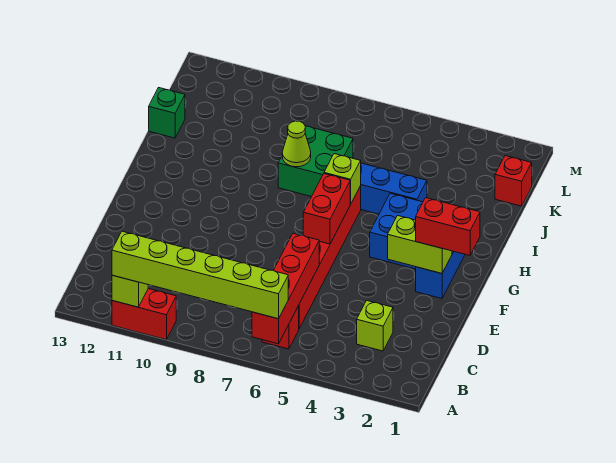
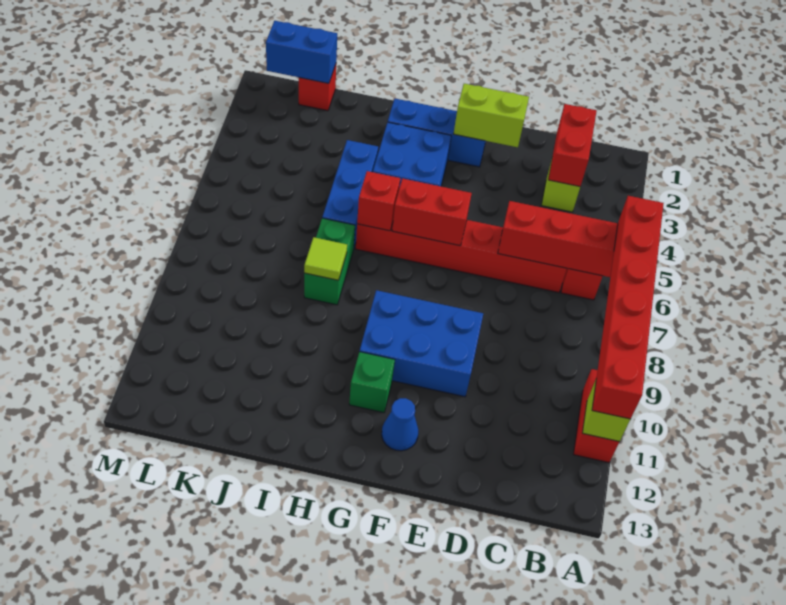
lime 1x6 brick [112,231,288,319] -> red 1x6 brick [592,196,664,419]
none -> blue 2x3 brick [360,290,483,397]
red 1x2 brick [416,198,480,256] -> red 1x2 brick moved to [548,104,597,187]
lime 1x2 brick [388,215,452,273] -> lime 1x2 brick turned to [454,84,529,147]
none -> blue 1x1 cone [382,398,418,451]
lime 1x1 brick [324,154,361,204] -> red 1x1 brick [357,171,400,231]
green 2x2 brick [278,126,353,197] -> green 1x2 brick [304,218,355,305]
lime 1x1 cone [282,121,311,167] -> lime 1x1 tile [304,237,347,280]
green 1x1 brick [149,88,185,138] -> green 1x1 brick moved to [349,352,395,413]
none -> blue 1x2 brick [266,21,337,83]

